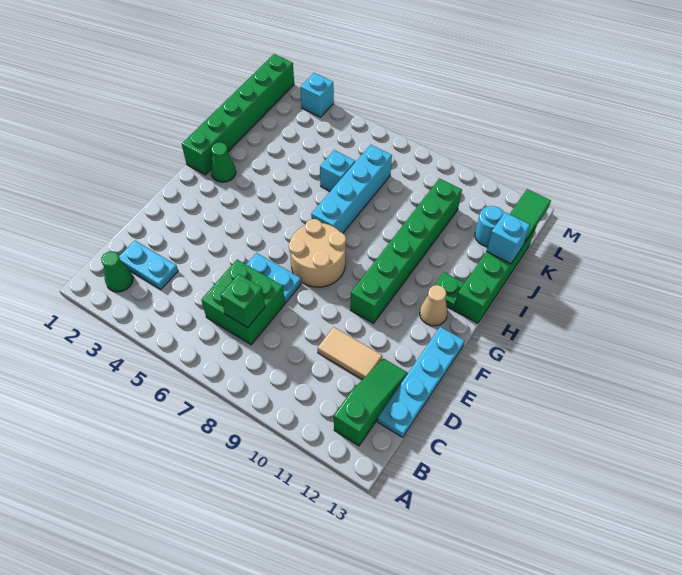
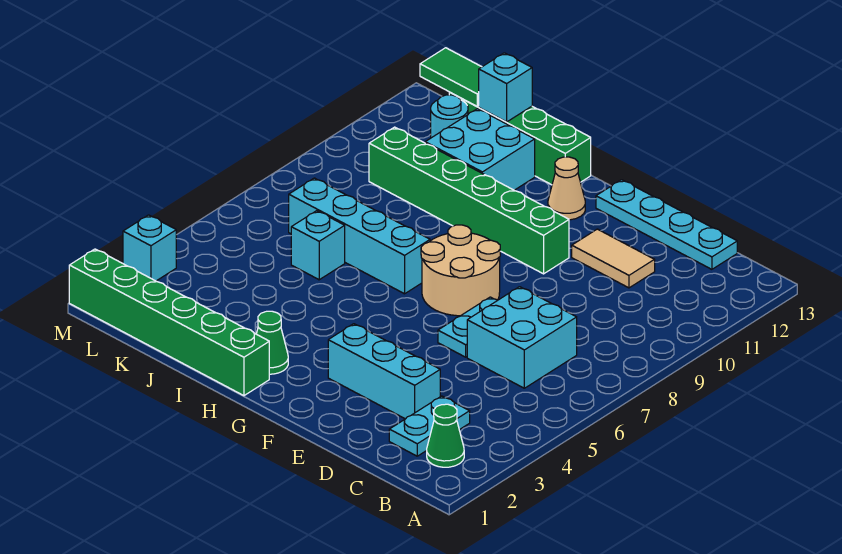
green 1x3 slope [334,359,408,446] -> none
green 2x2 brick [201,260,285,345] -> cyan 2x2 brick [467,287,577,388]
green 1x1 brick [220,274,265,327] -> none
none -> cyan 1x3 brick [328,324,440,419]
tan 1x2 tile [318,327,382,380] -> tan 1x2 tile turned to [572,229,655,288]
green 1x1 plate [434,272,464,310] -> none
none -> cyan 2x2 brick [425,109,535,190]

